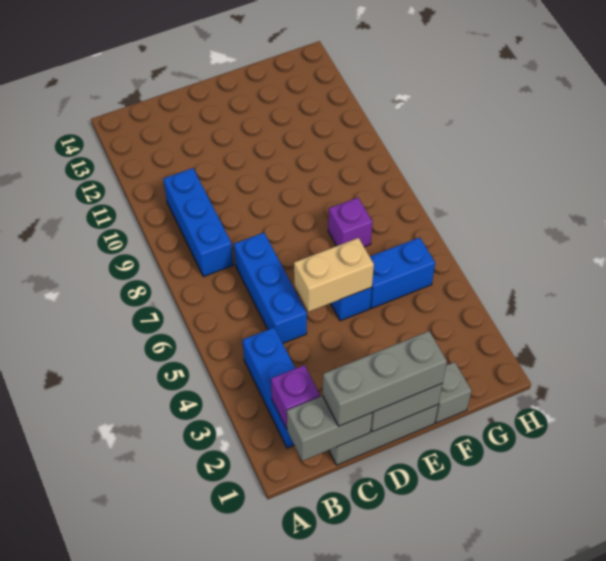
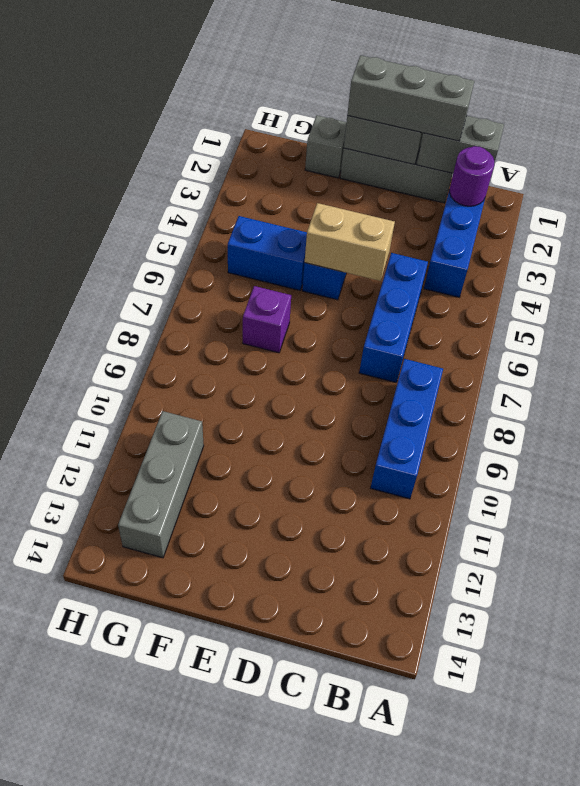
purple 1x1 brick [271,365,320,429] -> purple 1x1 round brick [450,146,494,206]
none -> grey 1x3 brick [118,411,204,558]

